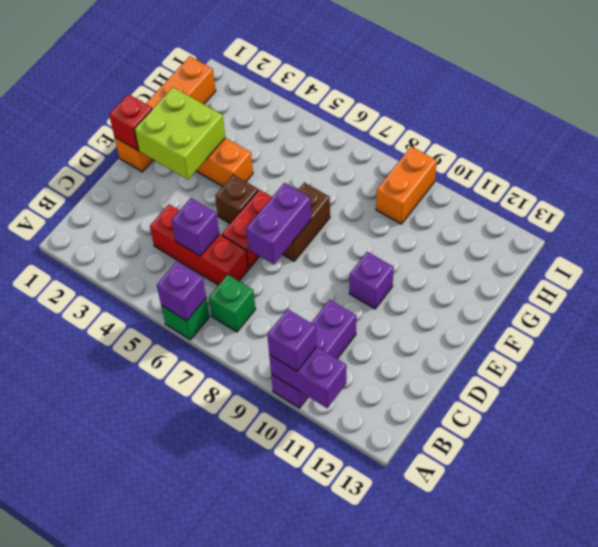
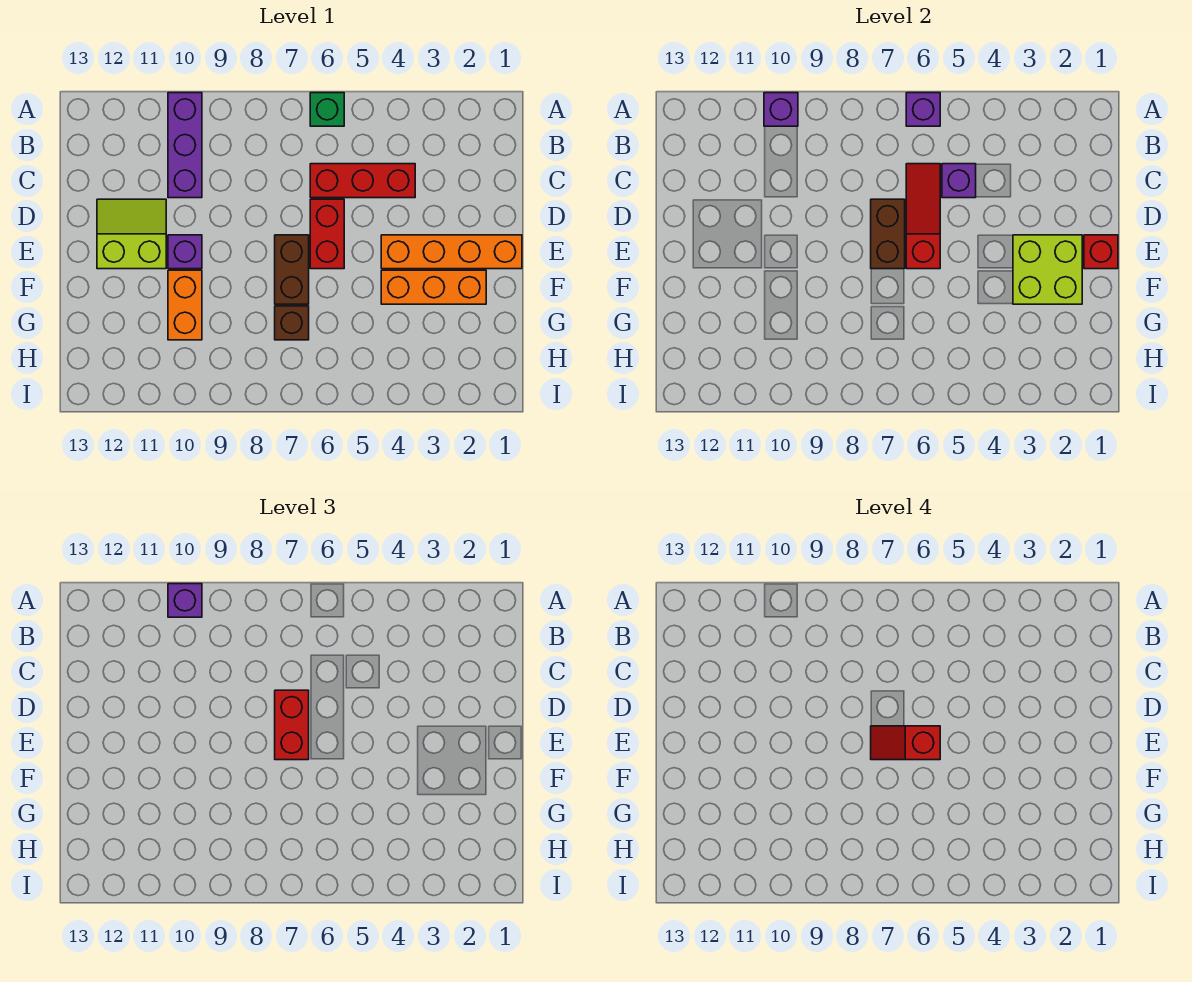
purple 1x2 brick [269,347,346,408] -> purple 1x1 brick [764,93,798,126]
green 1x1 brick [209,275,255,332] -> none
none -> red 1x3 slope [906,164,940,269]
purple 1x2 brick [246,183,311,264] -> brown 1x2 brick [871,199,905,269]
none -> red 1x2 brick [275,690,309,760]
none -> lime 2x2 slope [97,199,166,269]
orange 1x4 brick [115,56,216,172] -> orange 1x4 brick turned to [381,235,522,269]
brown 1x1 brick [215,175,258,224] -> brown 1x1 brick moved to [275,306,309,340]
none -> red 1x2 slope [871,726,940,760]
orange 1x2 brick [376,146,437,224] -> orange 1x2 brick moved to [168,270,202,340]

